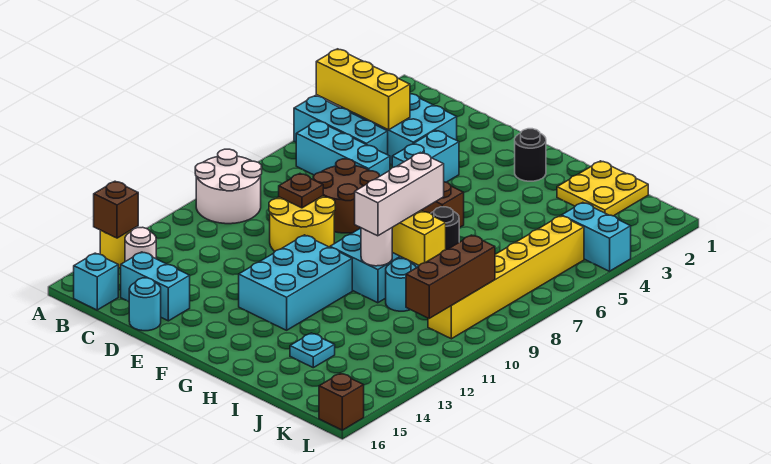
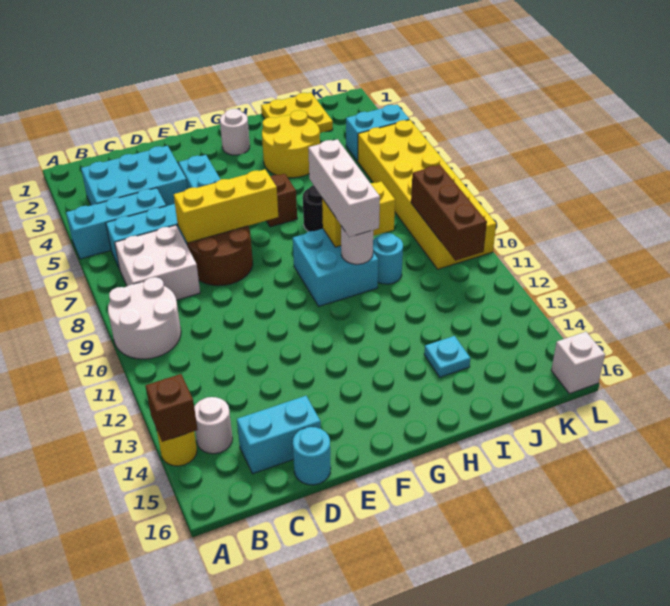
yellow 1x3 brick [316,49,410,130] -> yellow 1x3 brick moved to [174,170,278,243]
none -> white 2x2 brick [115,225,200,300]
cyan 1x1 brick [74,253,118,310] -> none
yellow 2x2 round brick [269,196,335,251] -> yellow 2x2 round brick moved to [262,110,320,178]
brown 1x1 plate [279,174,323,208] -> none
cyan 2x3 brick [239,235,352,330] -> none
black 1x1 round brick [515,129,546,181] -> white 1x1 round brick [220,109,250,155]
yellow 1x6 brick [428,216,584,339] -> yellow 2x6 brick [358,120,496,269]
brown 1x1 brick [319,373,364,430] -> white 1x1 brick [551,332,605,394]

